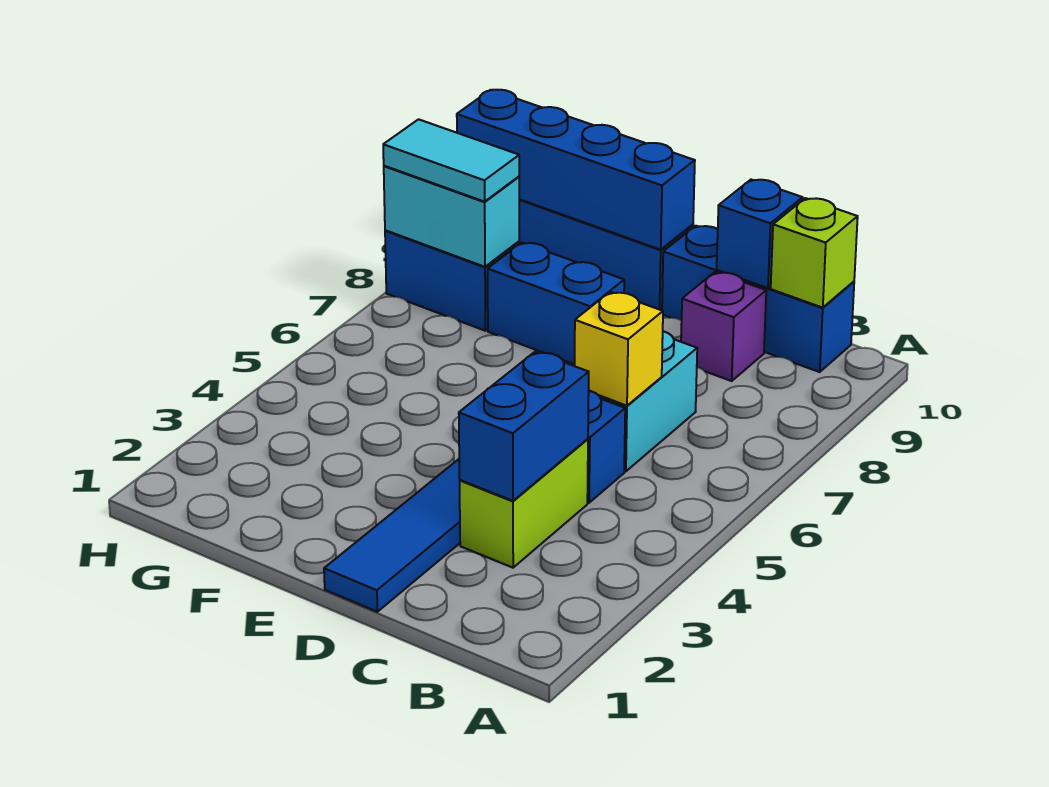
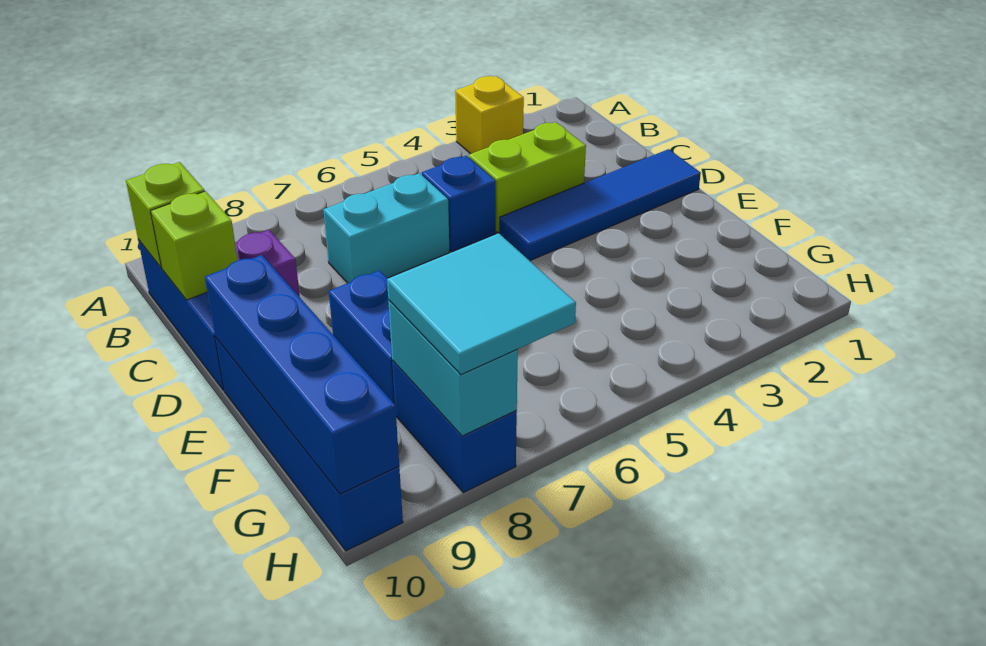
blue 1x2 brick [459,351,589,501] -> none
yellow 1x1 brick [575,292,663,406] -> yellow 1x1 brick moved to [455,76,524,154]
blue 1x1 brick [717,180,803,288] -> lime 1x1 brick [151,191,238,300]
cyan 1x2 tile [383,119,519,202] -> cyan 2x2 tile [387,233,576,375]

